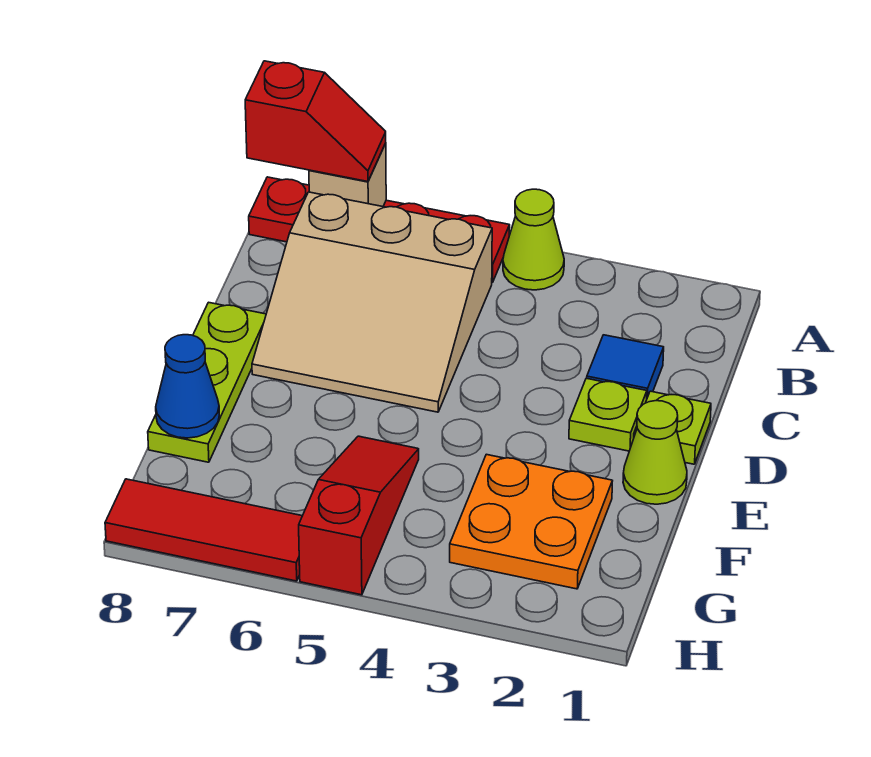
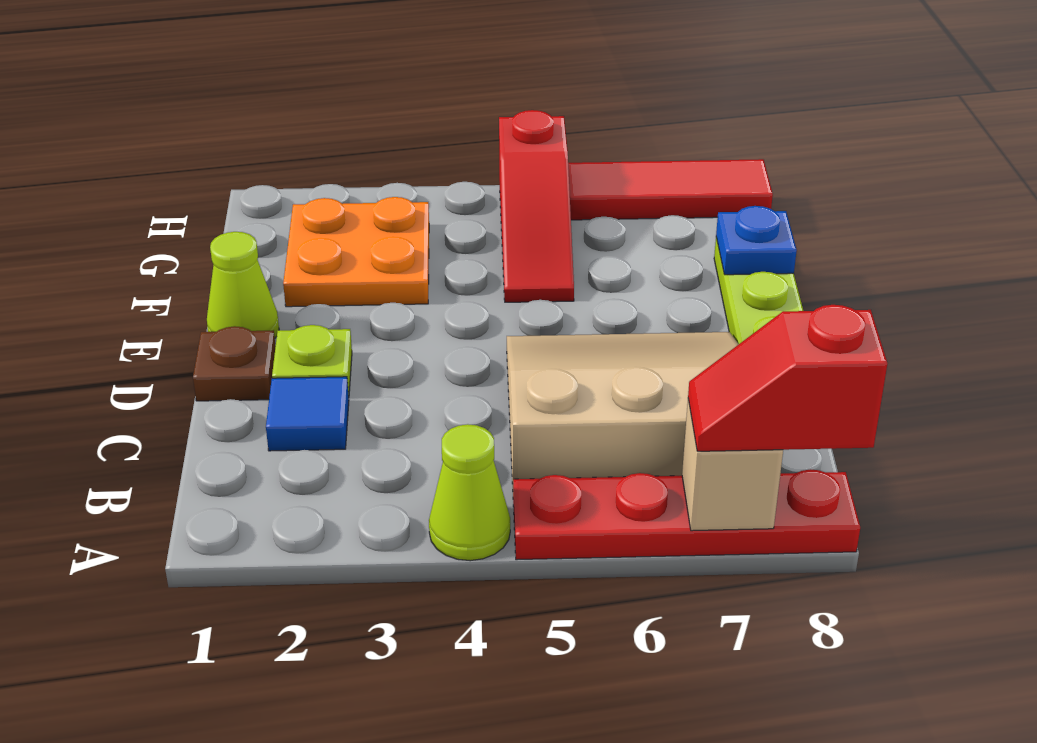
lime 1x1 plate [634,391,711,464] -> brown 1x1 plate [193,326,276,401]
blue 1x1 cone [156,335,219,438] -> blue 1x1 plate [716,206,797,275]

